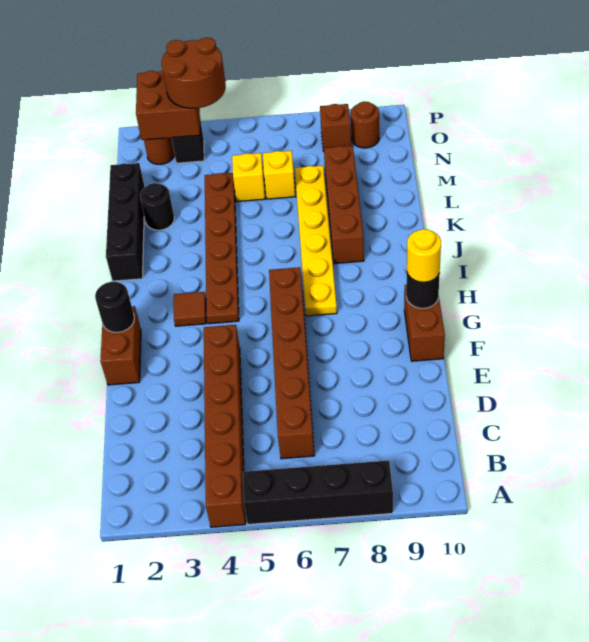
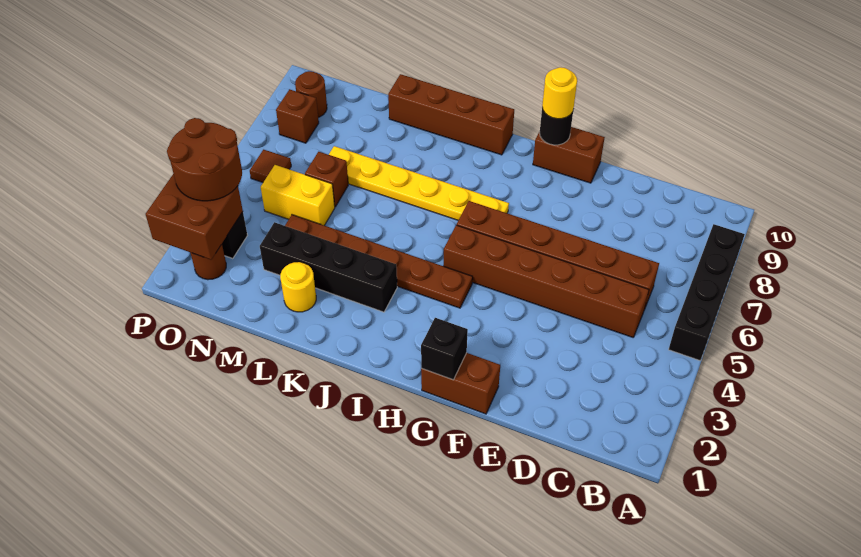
brown 1x6 brick [204,325,246,527] -> brown 1x6 brick moved to [443,225,649,337]
black 1x1 round brick [95,282,134,332] -> black 1x1 brick [421,318,468,380]
brown 1x1 tile [174,292,206,326] -> brown 1x1 tile moved to [250,150,291,182]
black 1x4 brick [106,163,145,281] -> black 1x4 brick moved to [260,222,397,312]
brown 1x4 brick [324,146,364,264] -> brown 1x4 brick moved to [388,74,514,155]
black 1x1 round brick [140,183,174,230] -> yellow 1x1 round brick [280,262,316,312]
yellow 1x1 brick [232,153,265,202] -> yellow 1x2 brick [261,165,335,226]
yellow 1x1 brick [263,151,295,199] -> brown 1x1 brick [305,152,348,207]

